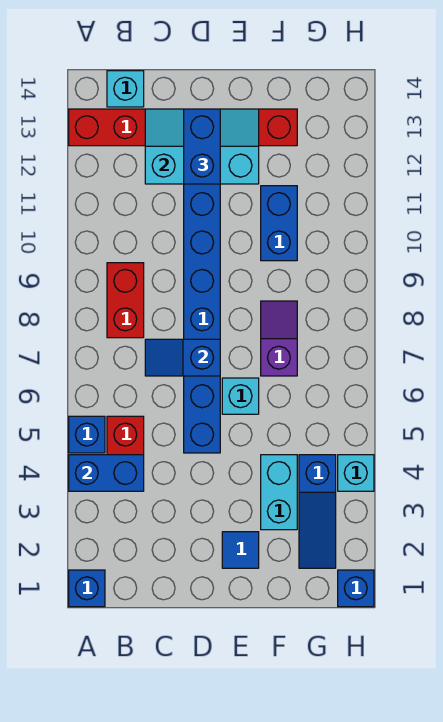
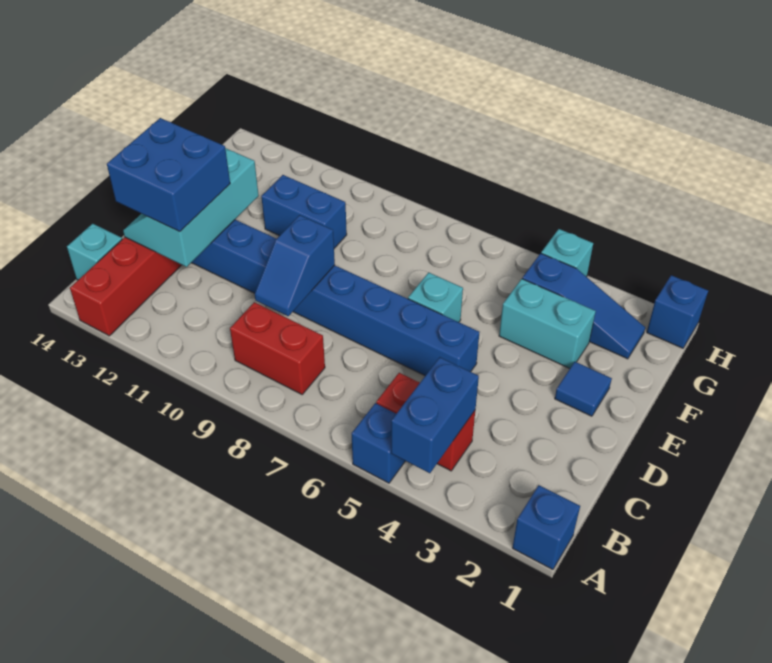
blue 1x2 slope [145,339,220,376] -> blue 1x2 slope moved to [255,215,335,316]
blue 1x2 brick [184,109,220,184] -> blue 2x2 brick [107,118,230,232]
purple 1x2 slope [261,301,297,376] -> none

